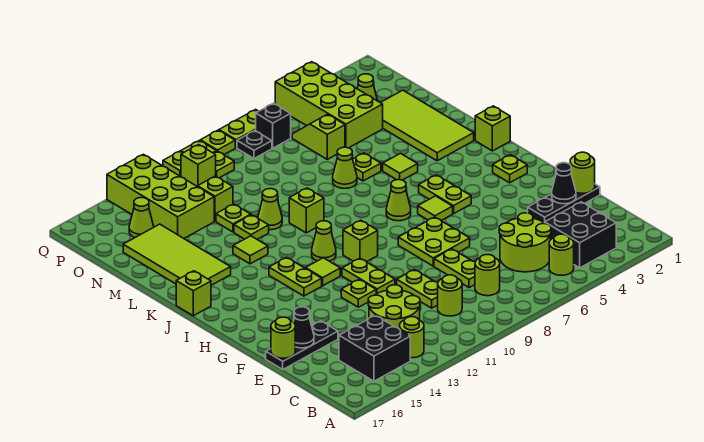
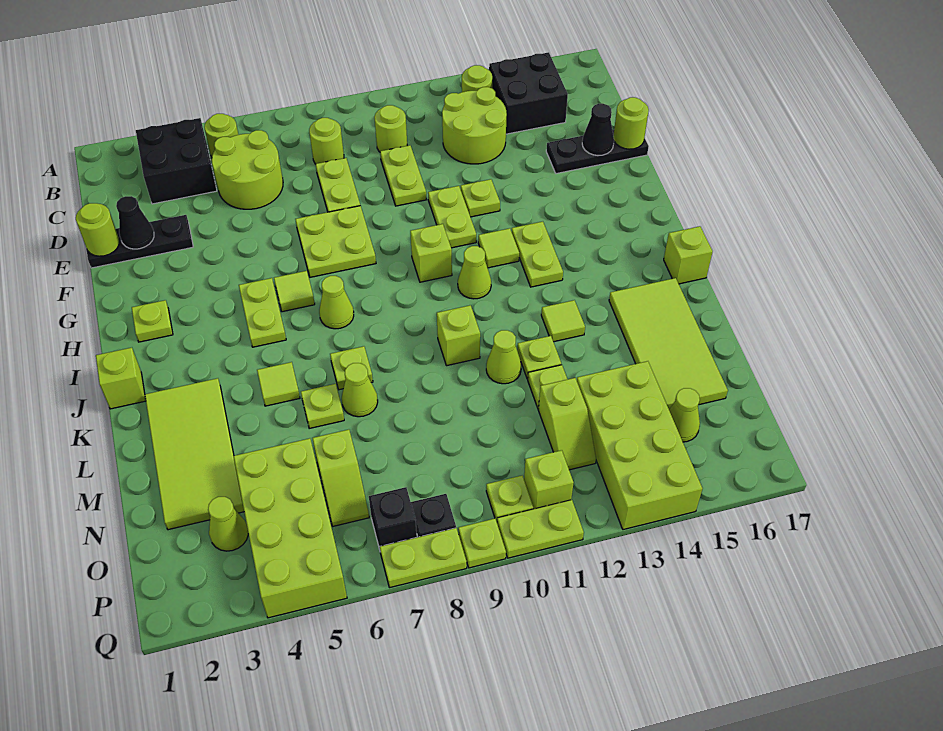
none -> lime 1x1 plate [330,346,373,390]

